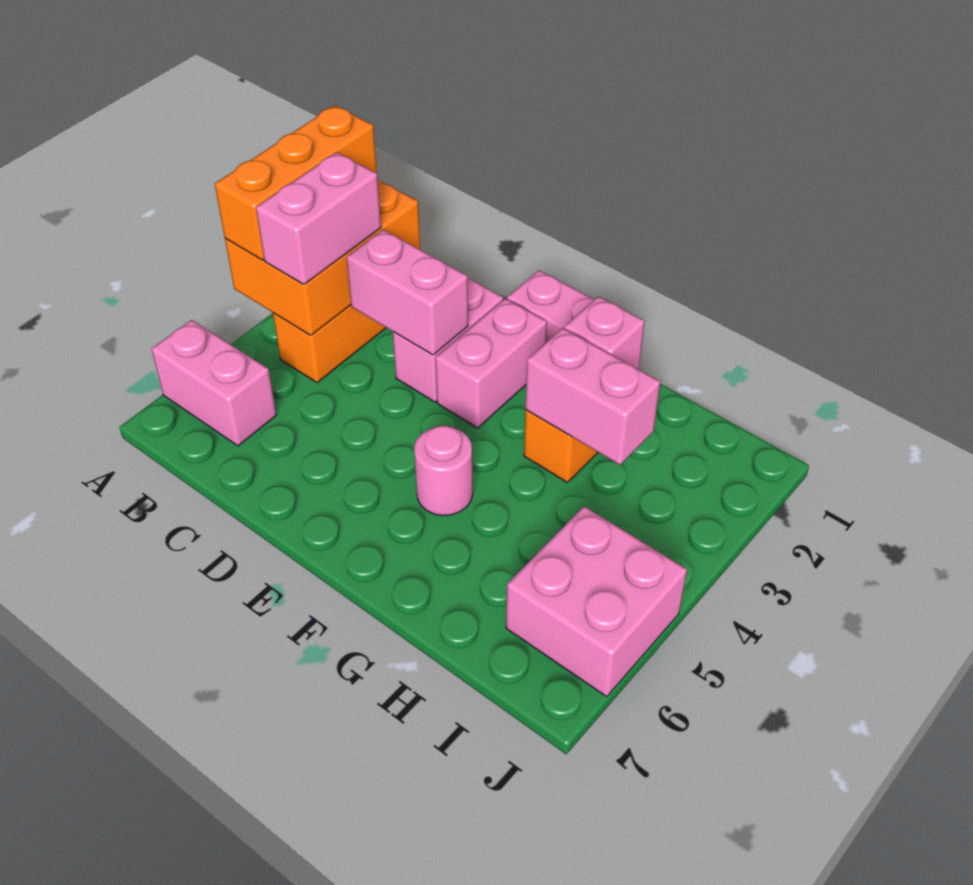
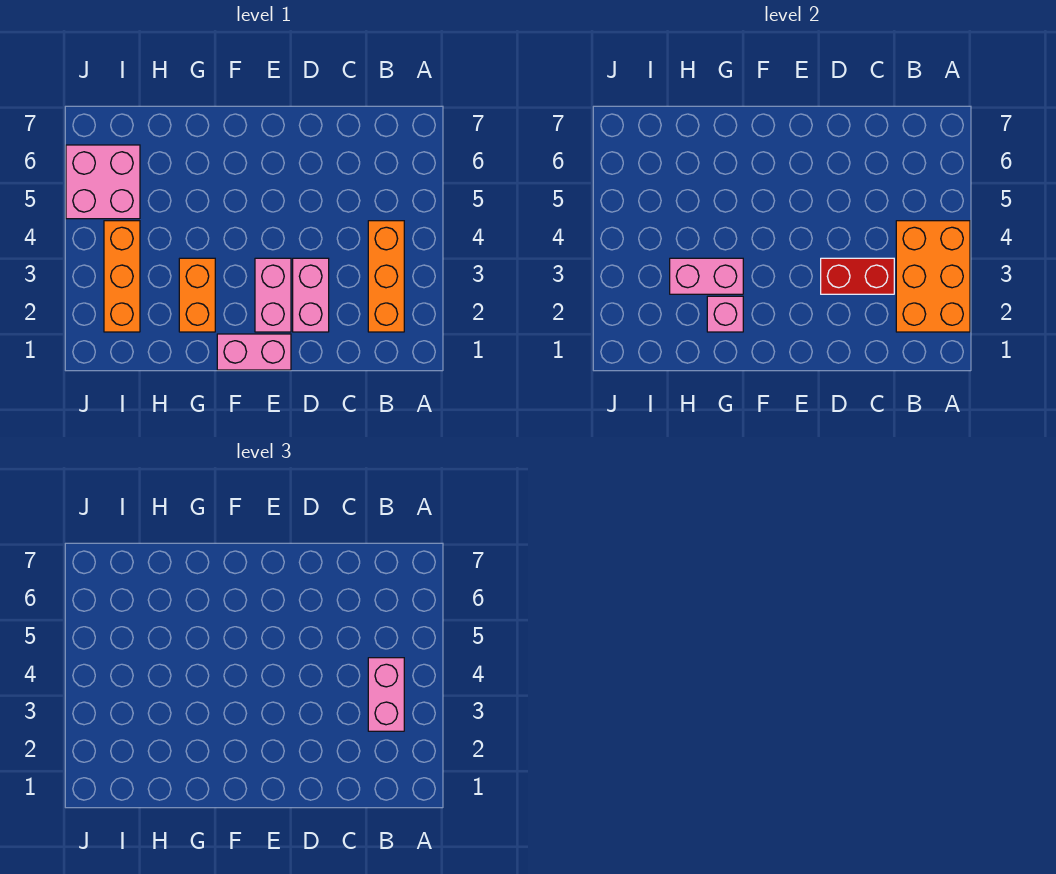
orange 1x3 brick [215,105,377,260] -> orange 1x3 brick moved to [104,221,140,332]
pink 1x2 brick [151,320,276,446] -> none
pink 1x2 brick [346,230,468,355] -> red 1x2 brick [821,258,894,294]
pink 1x1 round brick [414,426,473,516] -> none

